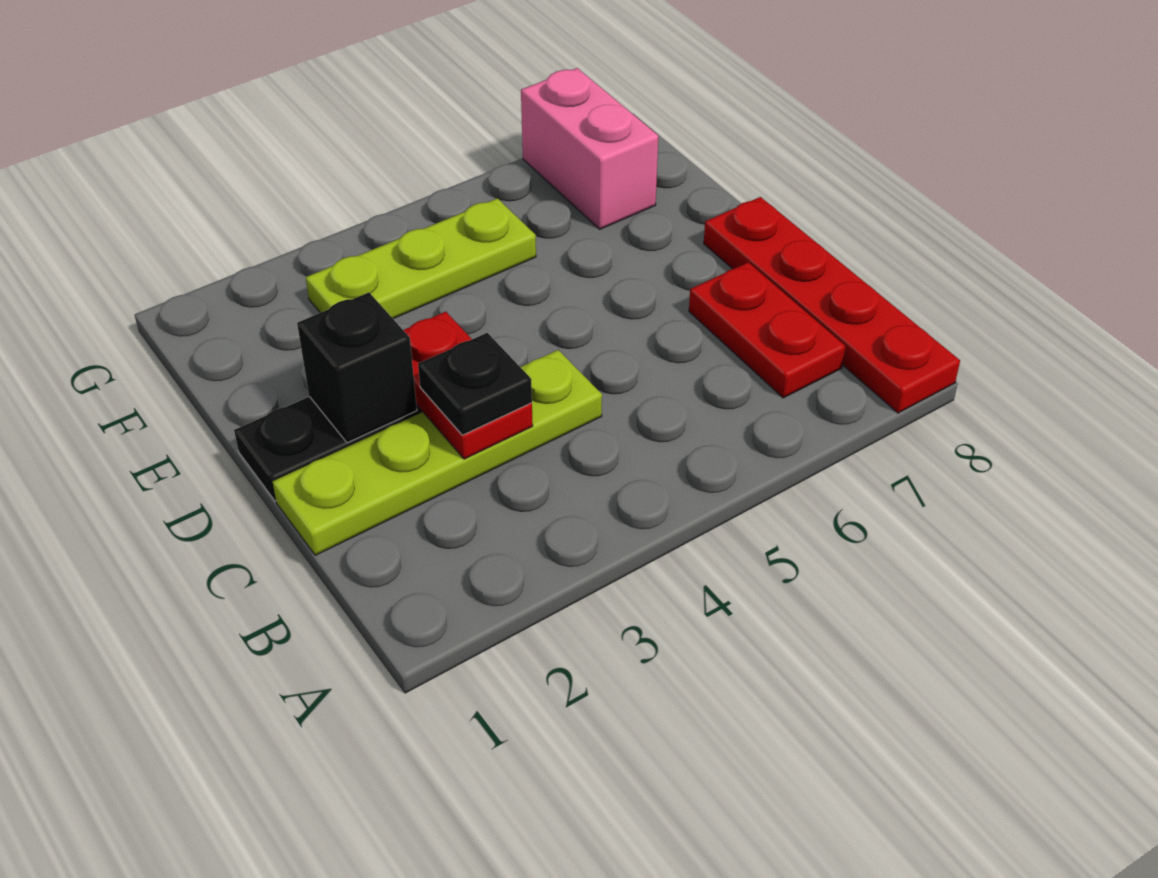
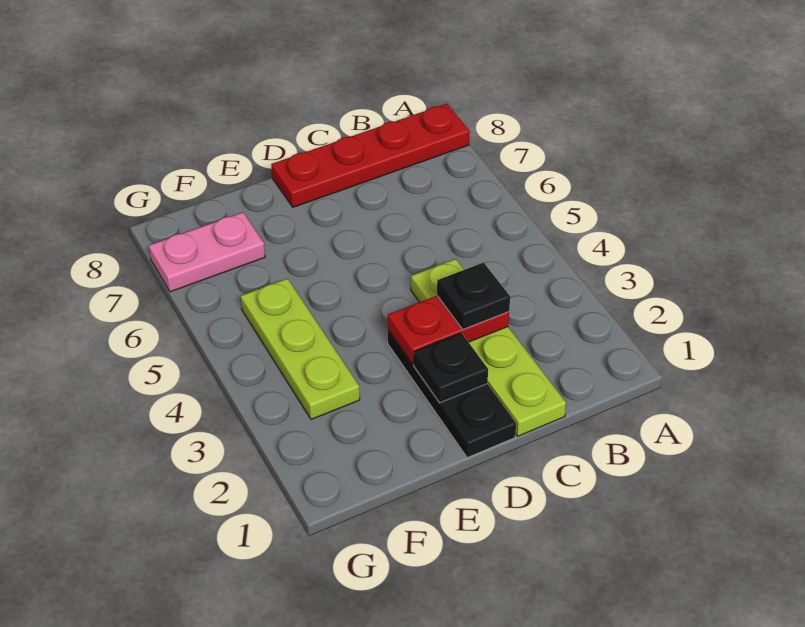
red 1x2 plate [689,262,845,398] -> none
black 1x1 brick [297,292,417,443] -> black 1x1 plate [414,333,488,403]
pink 1x2 brick [521,68,658,229] -> pink 1x2 plate [149,212,265,292]

